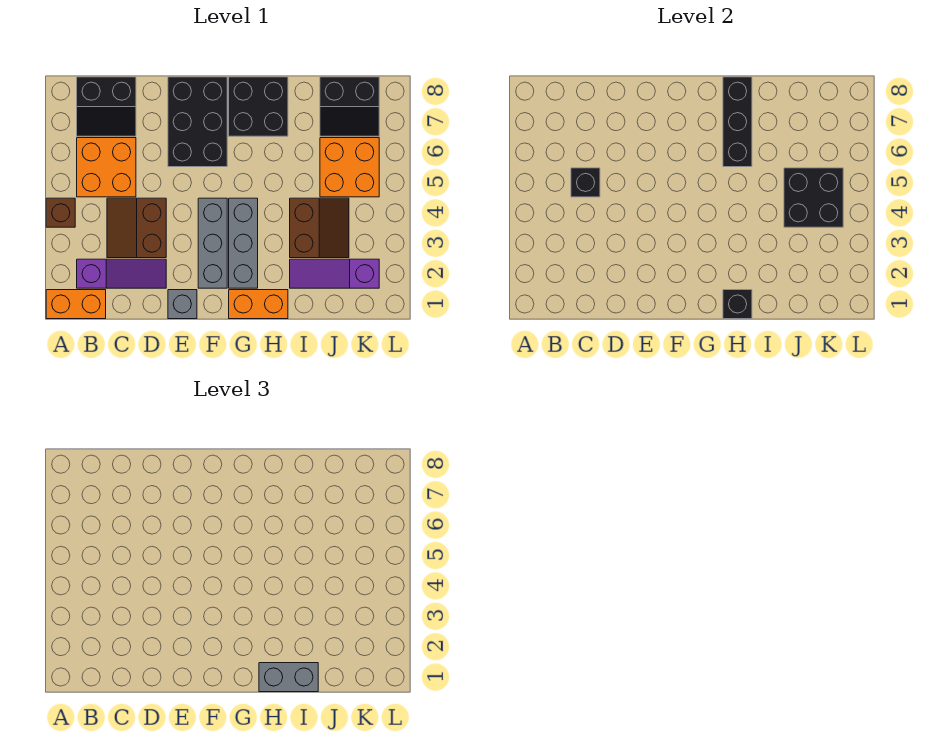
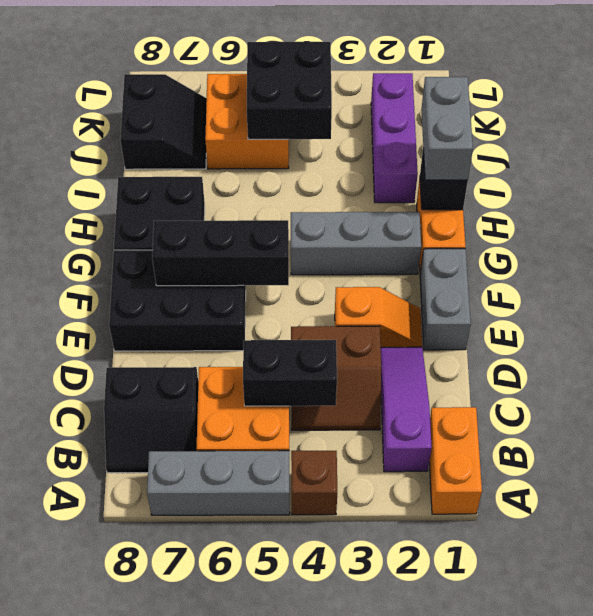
black 2x2 slope [77,77,136,136] -> black 2x2 slope turned to [104,367,198,473]
black 1x1 brick [571,168,600,197] -> black 1x2 brick [243,340,337,406]
grey 1x1 brick [168,290,197,319] -> grey 1x2 brick [420,249,471,350]
none -> orange 1x2 slope [335,287,422,347]
grey 1x3 brick [198,198,227,288] -> grey 1x3 brick moved to [147,451,290,515]
black 1x3 brick [723,77,752,167] -> black 1x3 brick moved to [152,220,289,286]
purple 1x3 slope [290,259,379,288] -> purple 1x3 brick [371,73,418,203]
brown 2x2 slope [290,198,349,258] -> none

